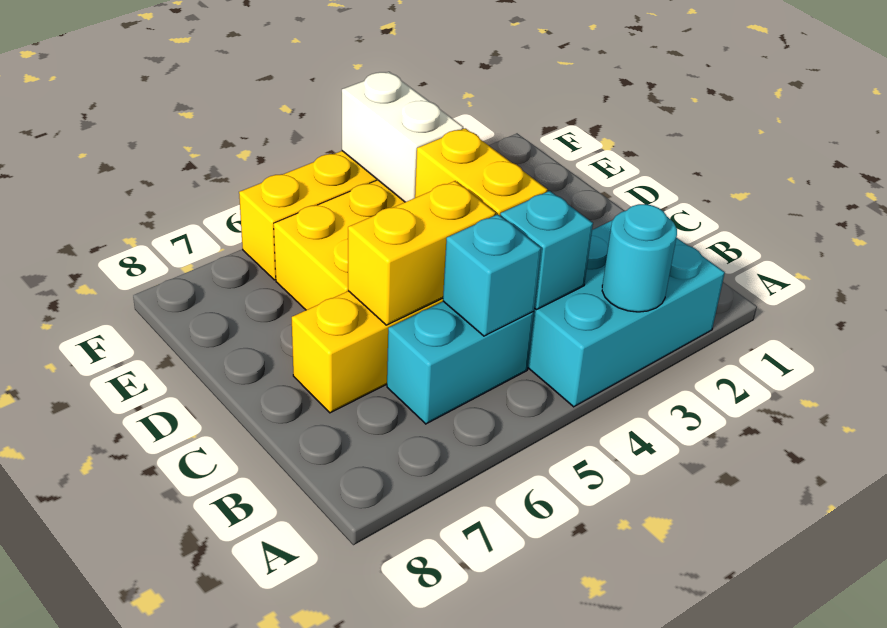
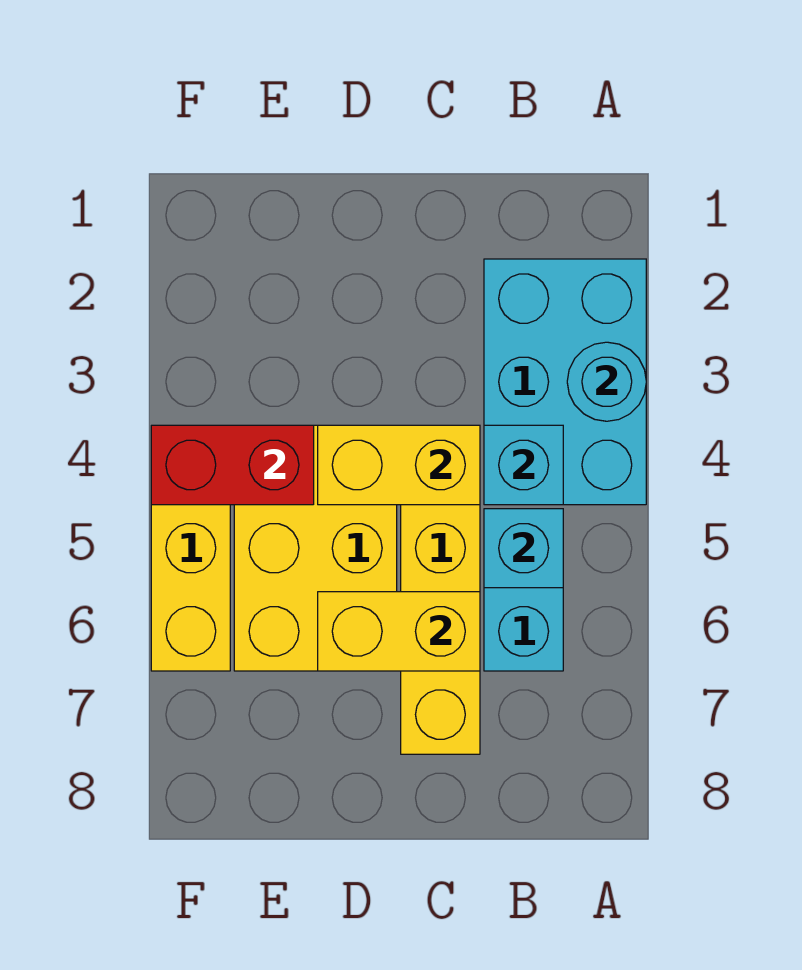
yellow 1x2 brick [348,181,496,325] -> yellow 1x2 brick turned to [318,592,480,671]
white 1x2 brick [342,72,463,202] -> red 1x2 brick [151,425,314,505]

